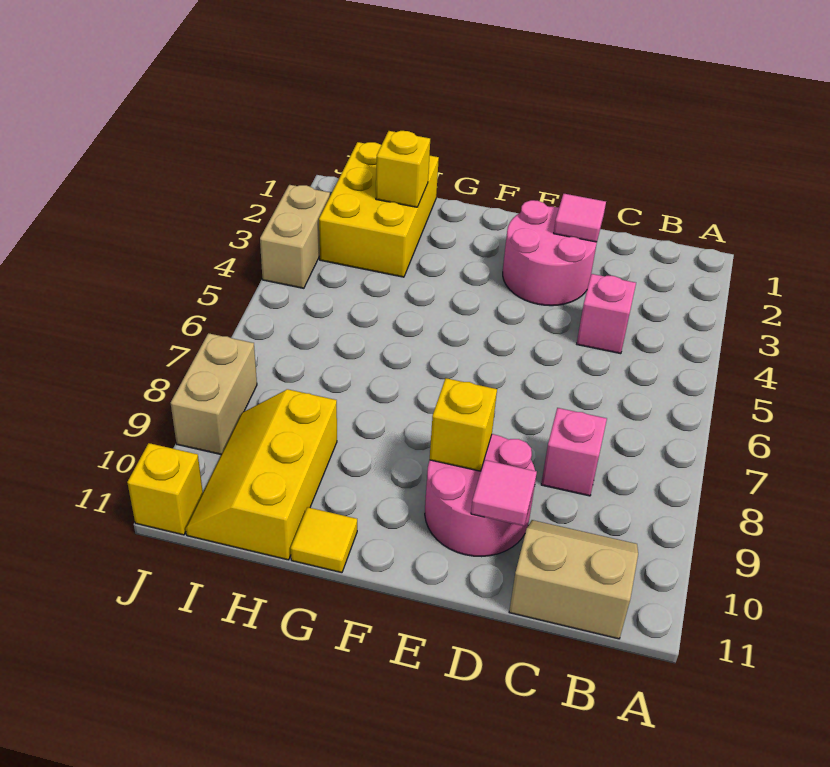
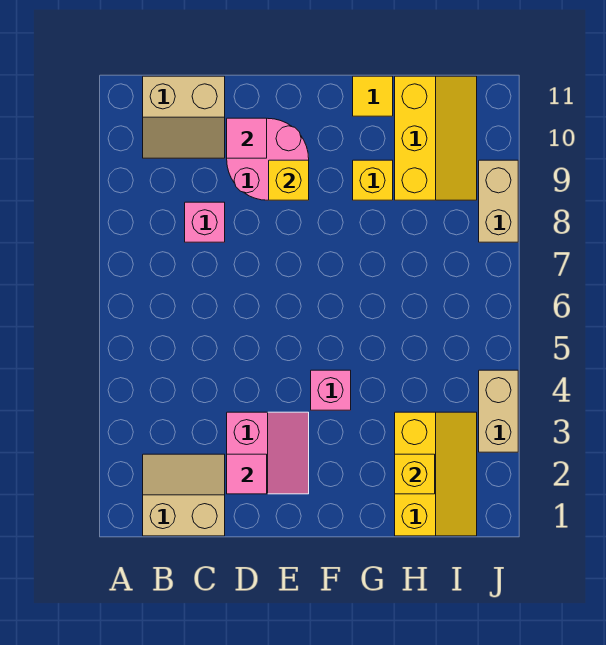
none -> tan 2x2 slope [143,454,225,536]
pink 1x1 brick [577,274,636,354] -> pink 1x1 brick moved to [311,370,351,410]
pink 2x2 round brick [503,200,597,306] -> pink 2x2 slope [227,412,309,494]
yellow 2x3 brick [319,142,439,277] -> yellow 2x3 slope [395,412,477,536]
yellow 1x1 brick [127,443,203,535] -> yellow 1x1 brick moved to [353,160,393,200]

